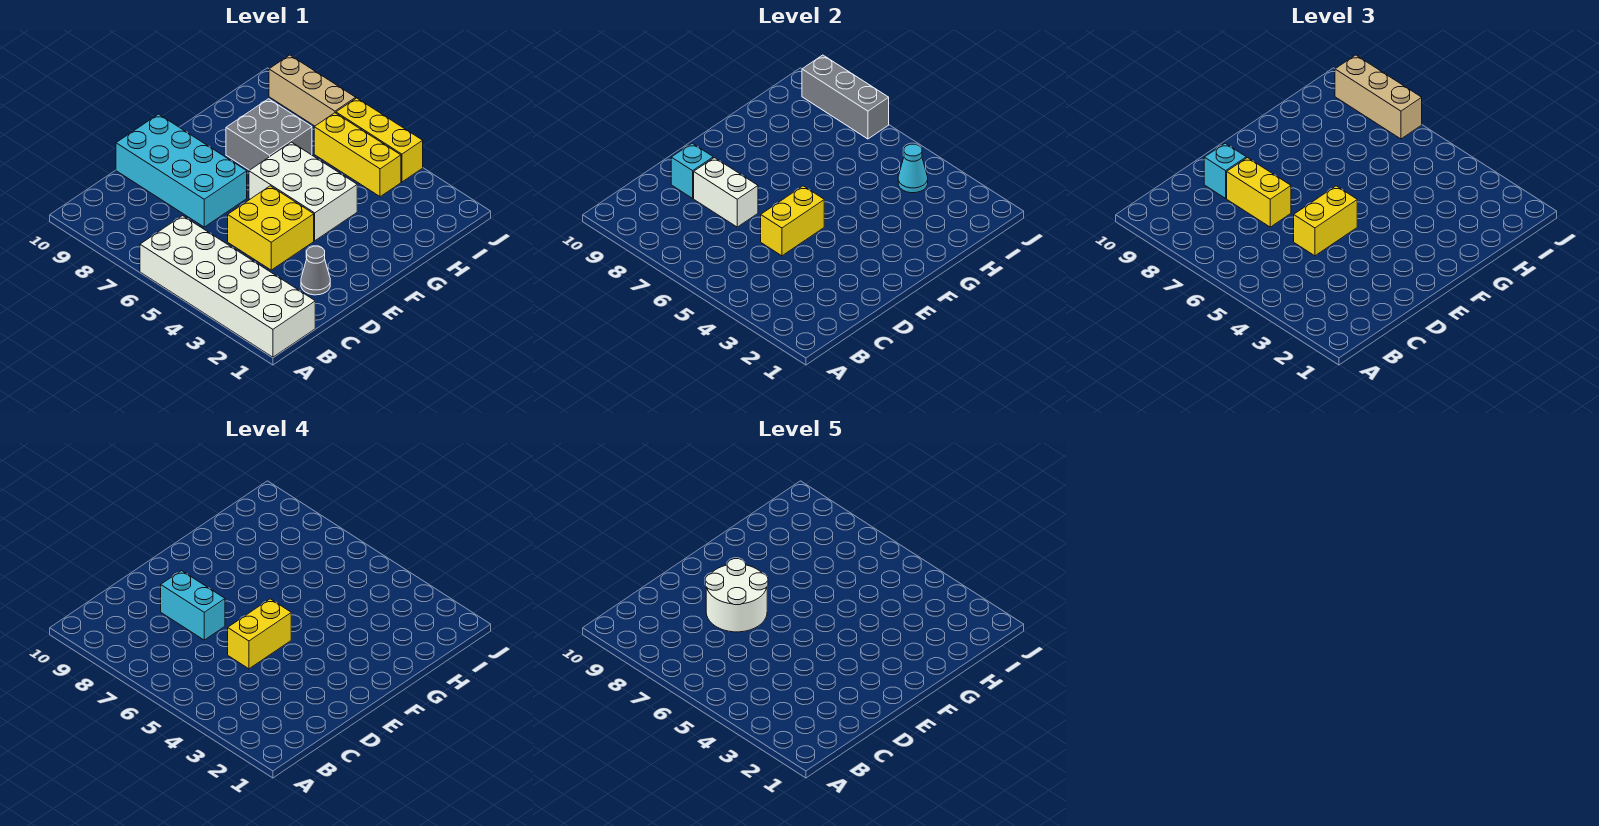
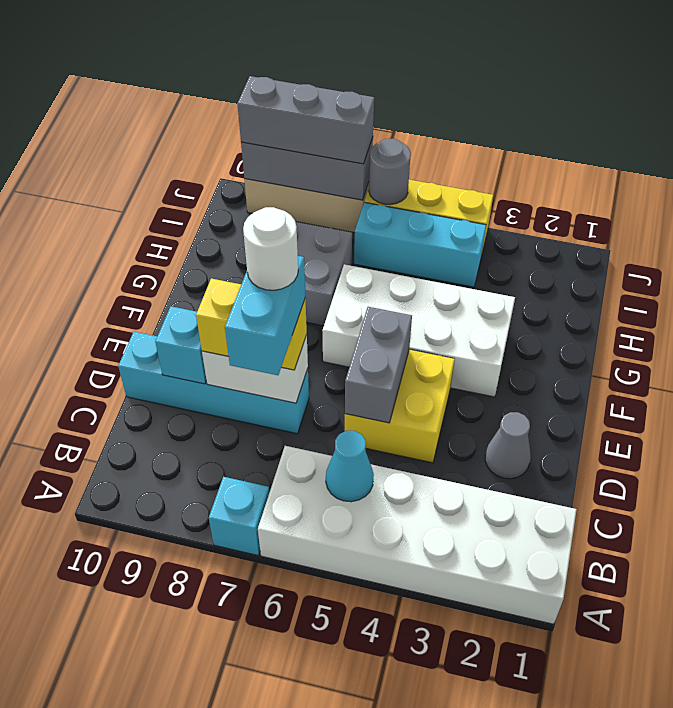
yellow 1x2 brick [761,186,824,256] -> grey 1x2 brick [345,307,412,423]
yellow 1x2 brick [1294,186,1357,256] -> none
yellow 1x2 brick [228,599,291,669] -> none
cyan 2x4 brick [116,114,247,227] -> cyan 1x4 brick [118,332,309,434]
cyan 1x2 brick [161,571,225,640] -> cyan 1x2 brick turned to [225,256,305,375]
white 2x2 round brick [706,559,768,632] -> white 1x1 round brick [243,207,298,290]
cyan 1x1 brick [1204,143,1246,198] -> cyan 1x1 brick moved to [209,477,270,556]
white 2x3 brick [249,142,357,241] -> white 2x4 brick [322,264,515,397]
yellow 1x3 brick [314,113,401,197] -> cyan 1x3 brick [354,202,486,287]
cyan 1x1 cone [898,144,928,193] -> cyan 1x1 cone moved to [326,431,374,502]
none -> grey 1x1 round brick [369,139,411,205]
tan 1x3 brick [1335,55,1422,139] -> grey 1x3 brick [237,76,374,164]

